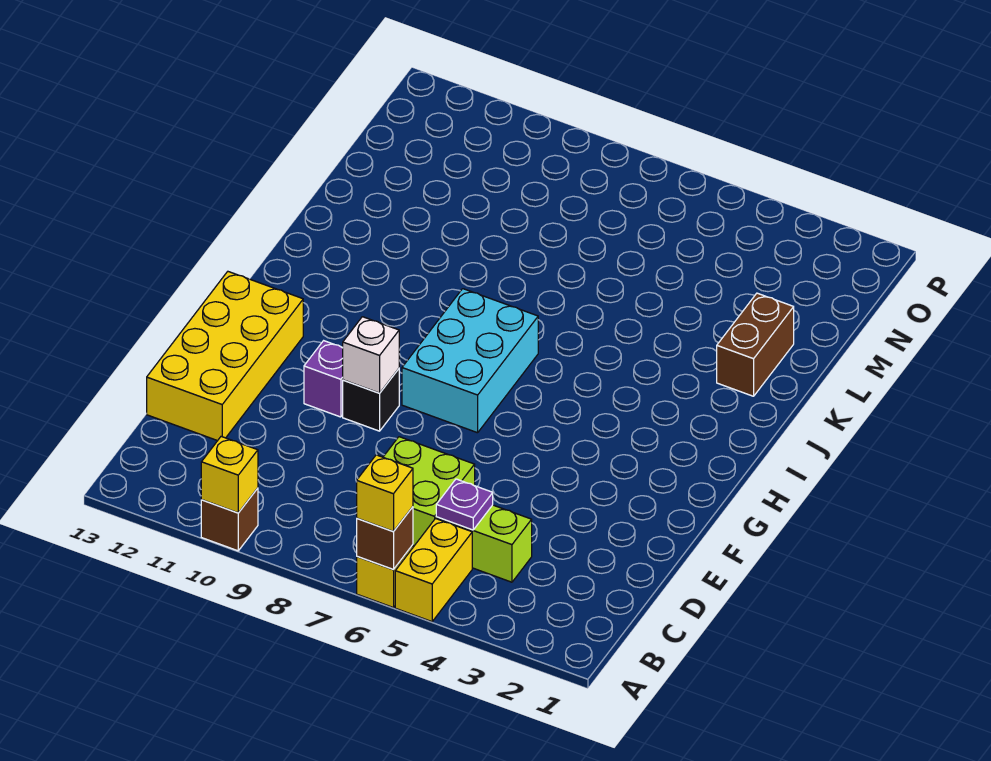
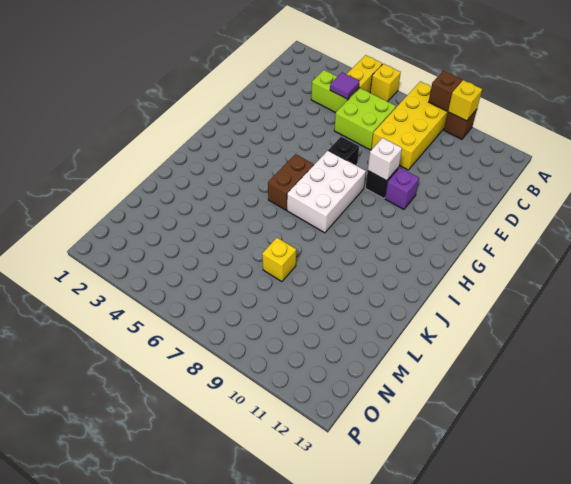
brown 1x1 brick [357,507,413,569] -> brown 1x1 brick moved to [429,71,462,111]
yellow 1x1 brick [357,455,413,532] -> yellow 1x1 brick moved to [262,238,296,282]
purple 1x1 plate [436,479,493,530] -> purple 1x1 tile [330,72,359,99]
yellow 2x4 brick [147,272,303,441] -> yellow 2x4 brick moved to [371,81,448,170]
none -> black 1x1 brick [329,137,359,165]
cyan 2x3 brick [402,289,538,433] -> white 2x3 brick [287,150,366,233]
brown 1x2 brick [717,293,794,396] -> brown 1x2 brick moved to [268,154,314,210]

